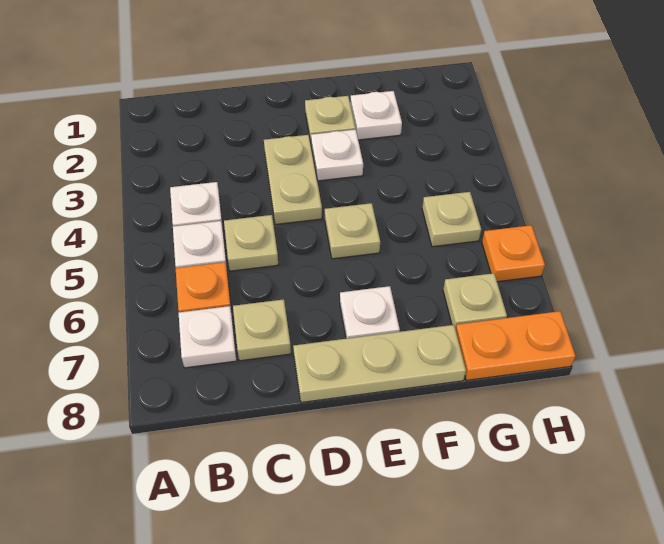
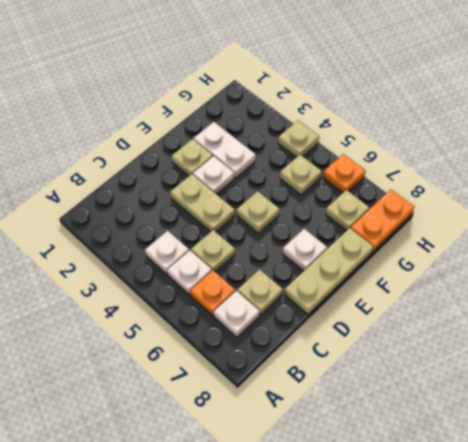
white 1x1 plate [350,91,402,140] -> white 1x2 plate [194,122,256,178]
none -> tan 1x1 plate [278,121,319,158]

